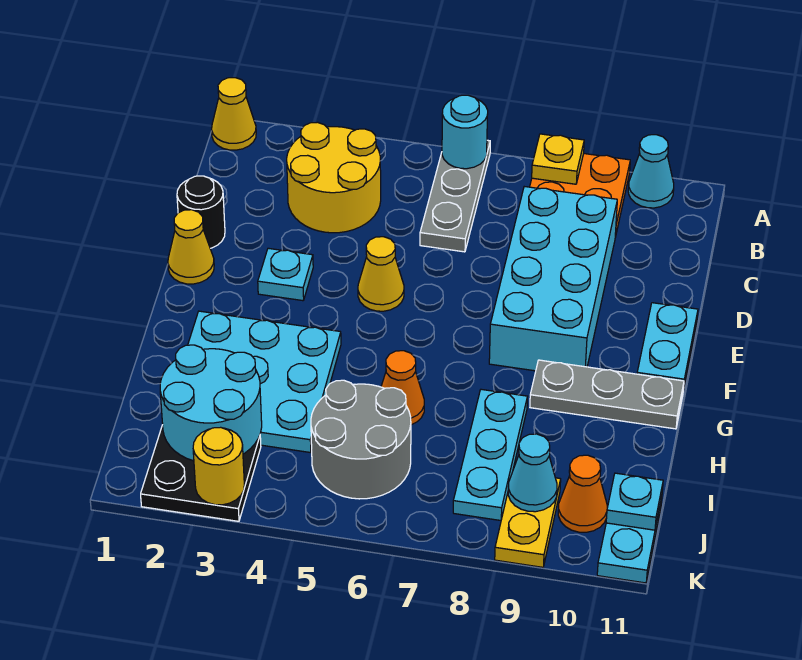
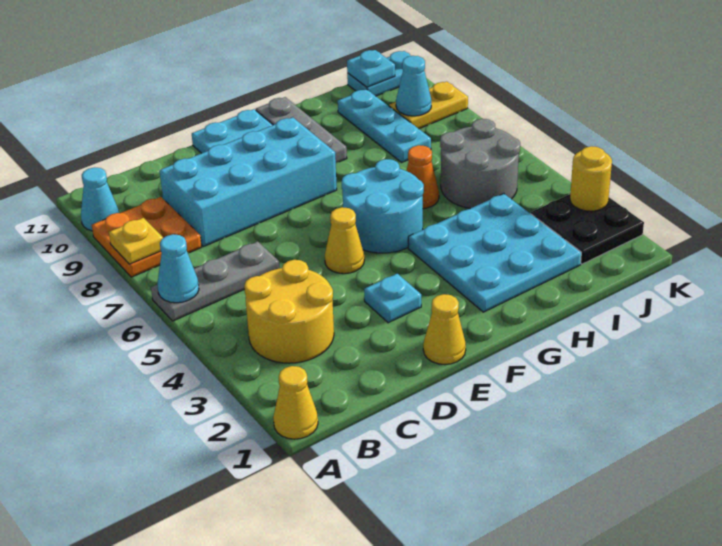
cyan 1x1 round brick [442,95,488,169] -> cyan 1x1 cone [157,234,199,303]
black 1x1 round brick [177,176,225,248] -> none
cyan 1x3 plate [453,389,527,520] -> cyan 1x3 plate turned to [338,89,431,162]
cyan 2x2 round brick [160,345,262,461] -> cyan 2x2 round brick moved to [342,159,424,253]
orange 1x1 cone [558,455,607,532] -> none

